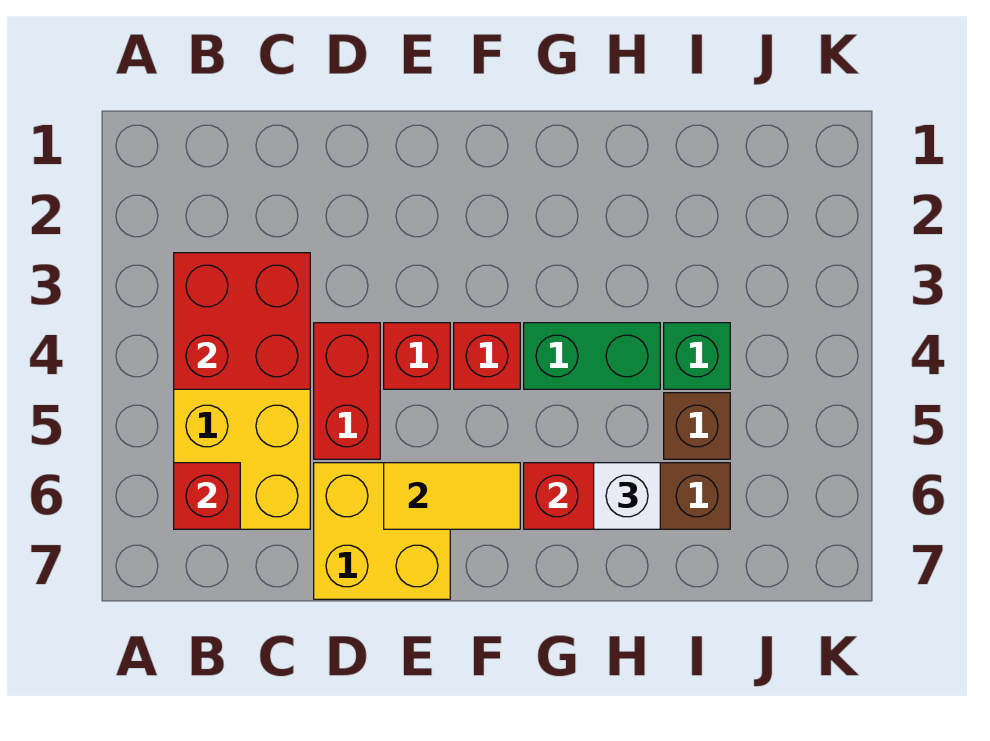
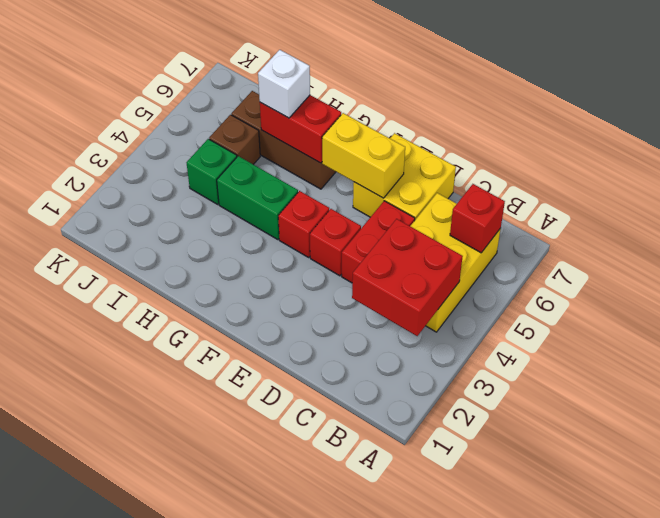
yellow 1x2 tile [384,463,520,529] -> yellow 1x2 brick [322,113,405,198]

